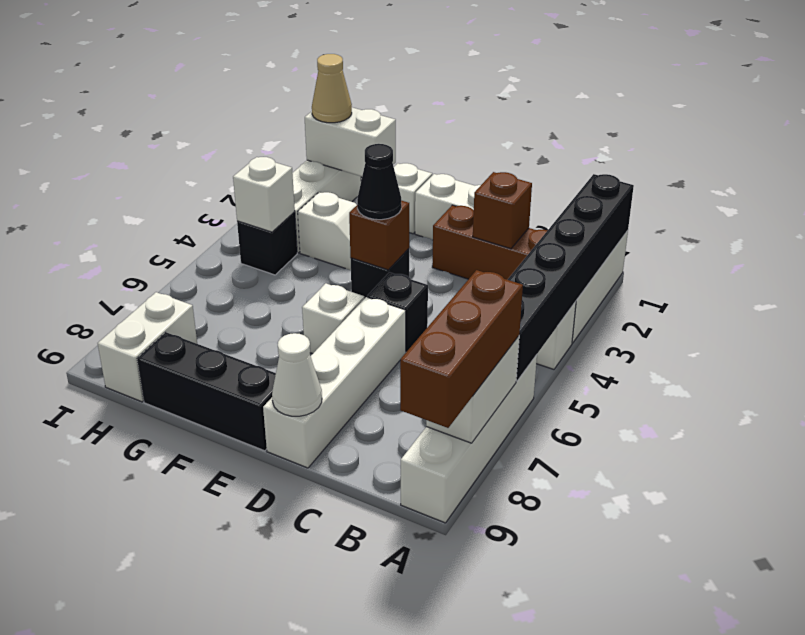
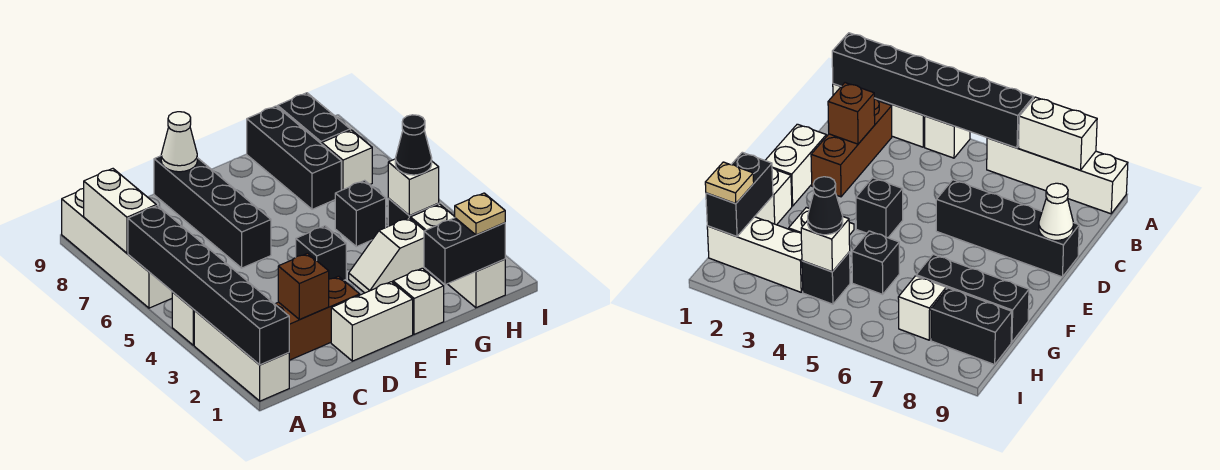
brown 1x3 brick [400,270,523,428] -> none
black 1x1 brick [367,272,428,352] -> black 1x1 brick moved to [335,180,386,247]
white 1x4 brick [263,297,406,468] -> black 1x4 brick [154,156,271,268]
brown 1x1 brick [349,200,409,270] -> none
black 1x1 cone [357,144,401,220] -> black 1x1 cone moved to [395,115,432,175]
white 1x1 brick [302,283,364,354] -> white 1x1 brick moved to [322,130,372,190]
black 1x3 brick [137,332,276,451] -> black 1x3 brick turned to [247,106,341,209]
white 1x2 brick [305,107,396,176] -> black 1x2 brick [424,218,505,285]
tan 1x1 cone [312,54,352,123] -> tan 1x1 plate [455,193,505,235]
white 1x2 brick [98,292,197,402] -> black 1x2 brick [278,93,350,144]

